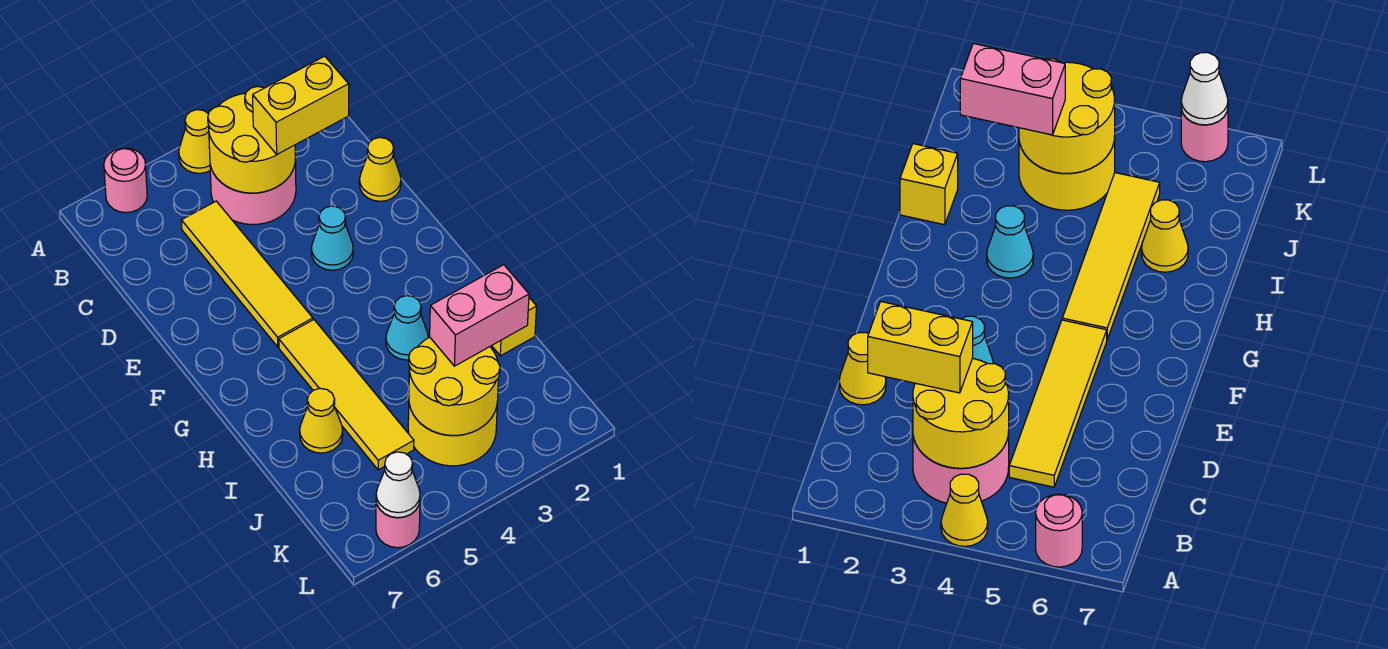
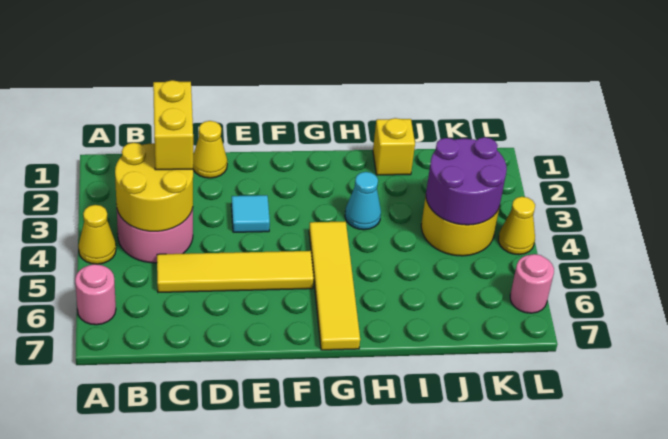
cyan 1x1 cone [311,206,353,270] -> cyan 1x1 tile [231,195,270,232]
yellow 1x4 tile [279,320,414,470] -> yellow 1x4 tile turned to [309,222,360,350]
yellow 1x1 cone [300,388,343,453] -> yellow 1x1 cone moved to [499,197,535,255]
pink 1x2 brick [430,265,529,366] -> none
yellow 2x2 round brick [409,337,500,436] -> purple 2x2 round brick [426,137,507,225]
white 1x1 cone [376,452,420,518] -> none

